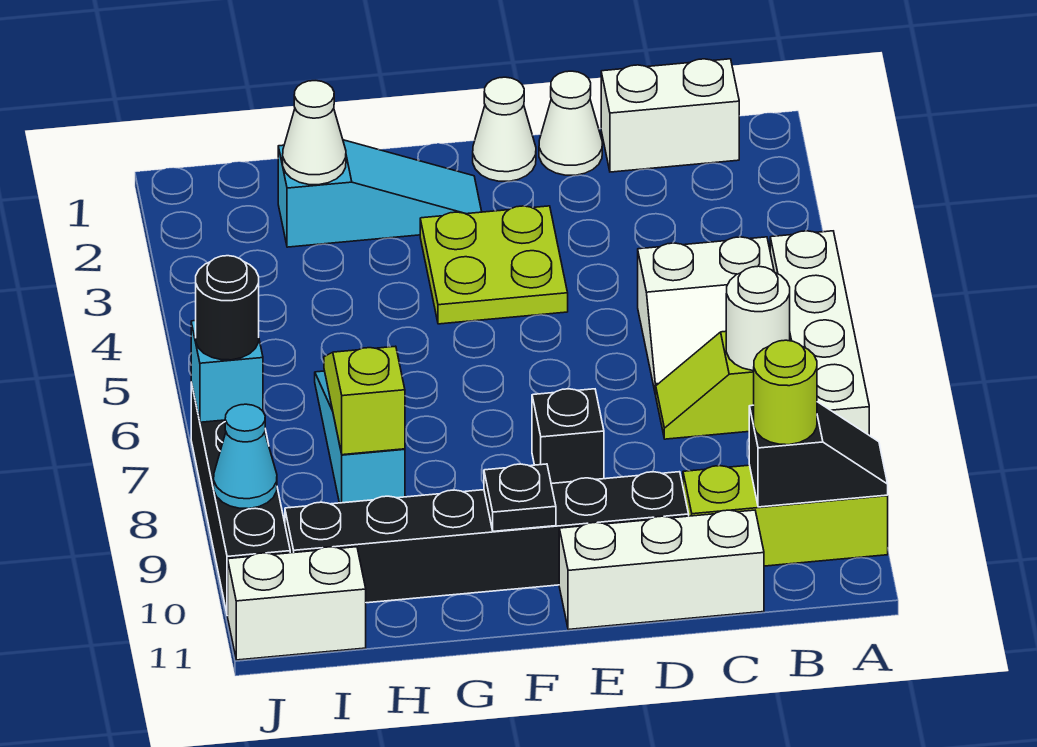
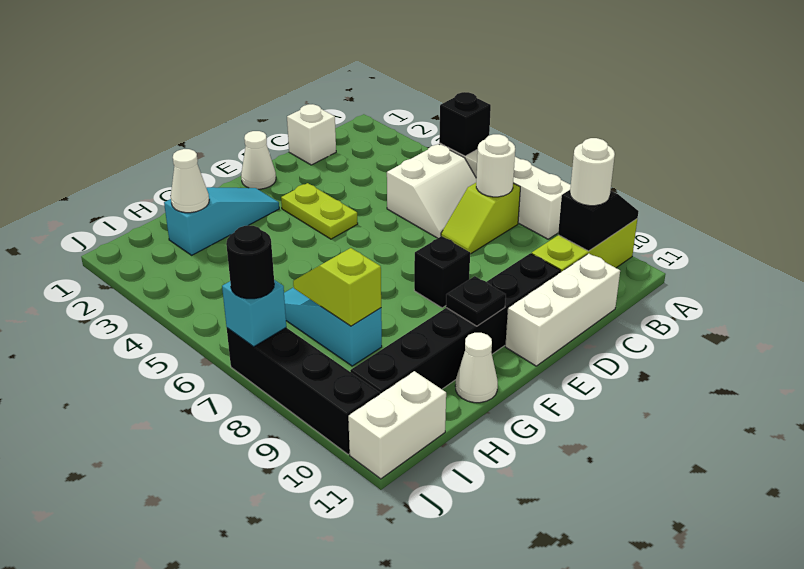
none -> black 1x1 brick [439,92,491,156]
white 1x2 brick [601,59,739,172] -> white 1x1 brick [287,104,336,165]
lime 1x1 round brick [754,340,817,445] -> white 1x1 round brick [570,138,615,206]
white 1x1 cone [539,71,602,175] -> white 1x1 cone moved to [455,333,498,403]
lime 2x2 plate [420,206,568,324] -> lime 1x2 plate [281,183,358,239]
cyan 1x1 cone [214,404,277,509] -> none

